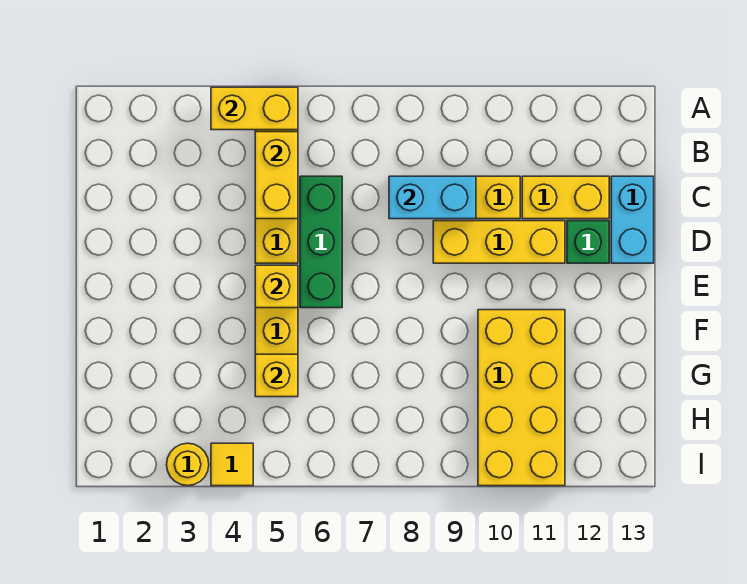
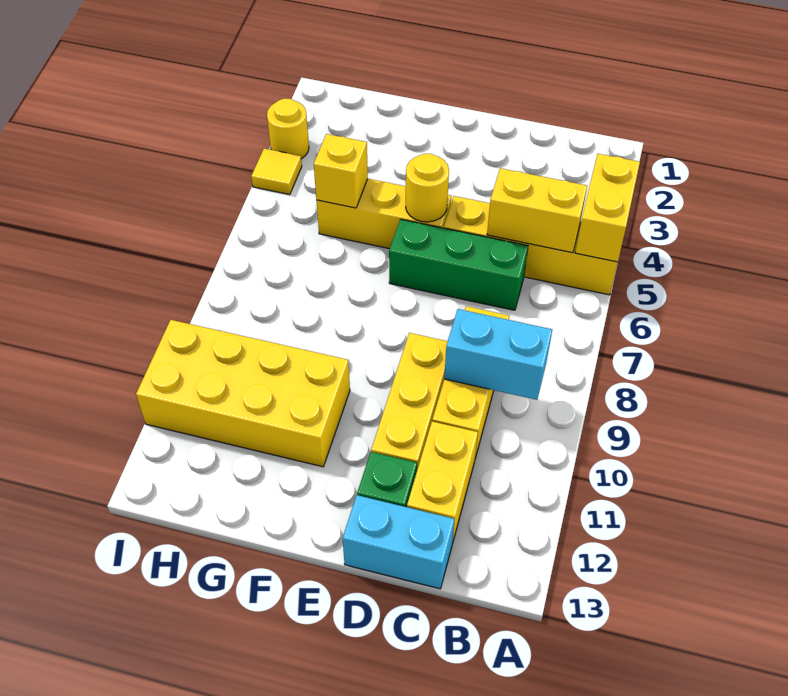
cyan 1x2 brick [389,176,476,219] -> cyan 1x2 brick turned to [444,309,552,400]
yellow 1x1 brick [255,265,298,308] -> yellow 1x1 round brick [406,154,449,222]

